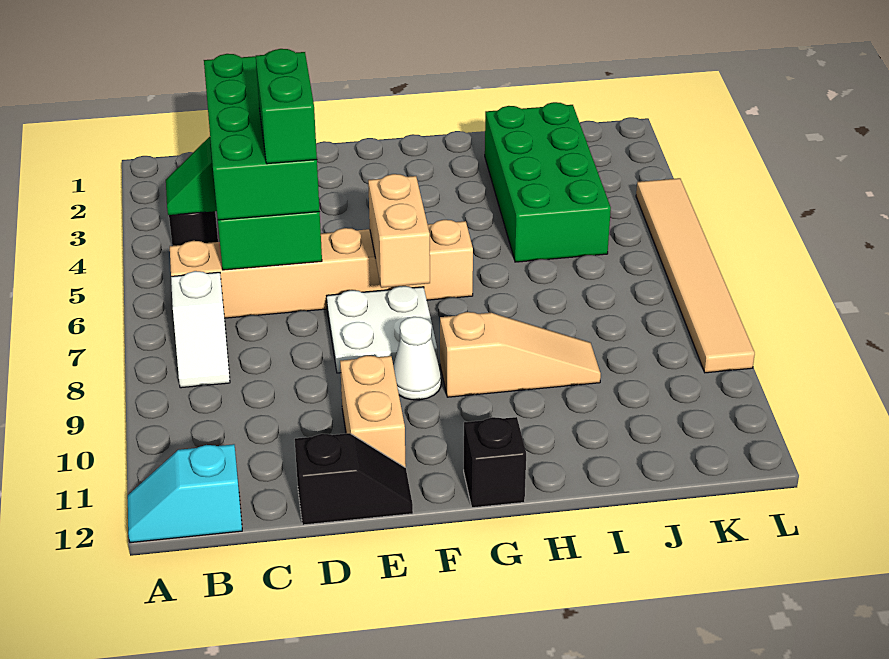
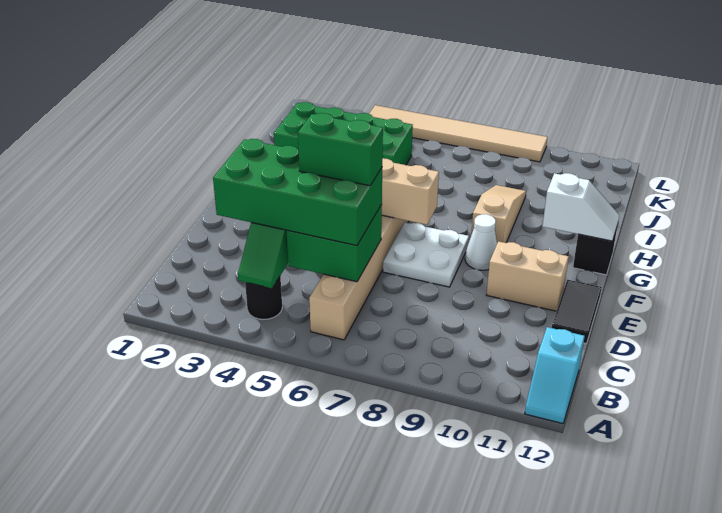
white 1x2 slope [171,271,230,388] -> white 1x2 slope moved to [543,173,619,241]
black 1x2 slope [295,433,413,525] -> black 1x2 tile [552,280,602,343]

